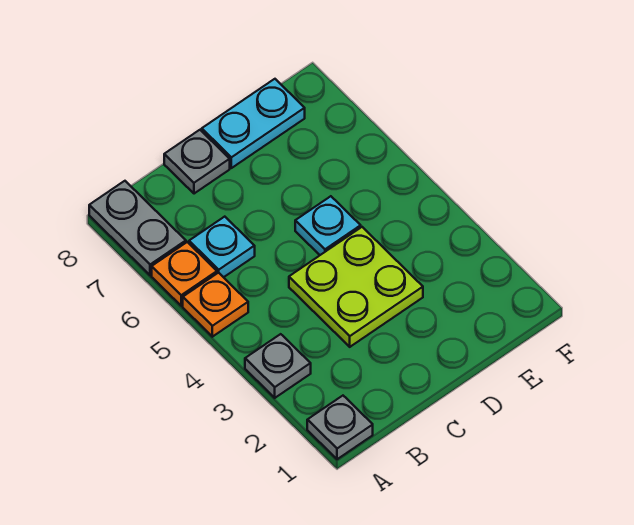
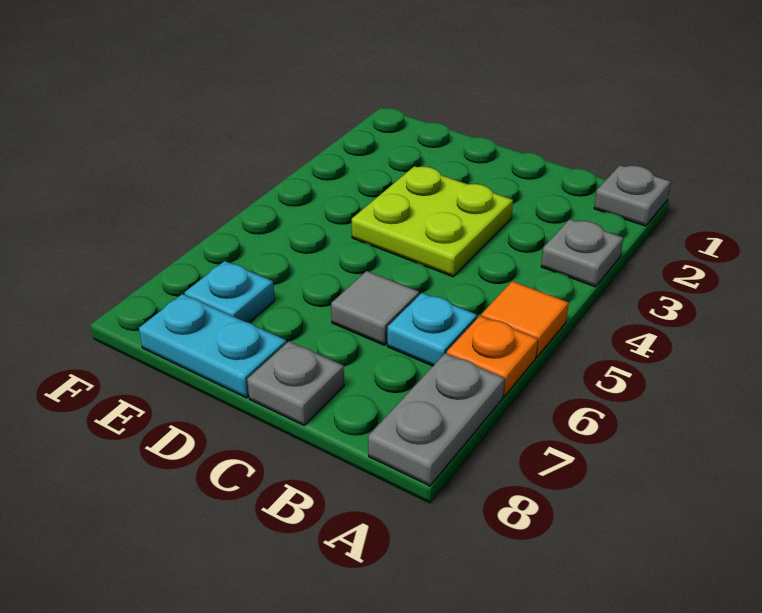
orange 1x1 plate [183,273,248,337] -> orange 1x1 tile [481,281,569,357]
none -> grey 1x1 tile [331,271,419,345]
cyan 1x1 plate [295,196,361,255] -> cyan 1x1 plate moved to [184,261,275,323]

